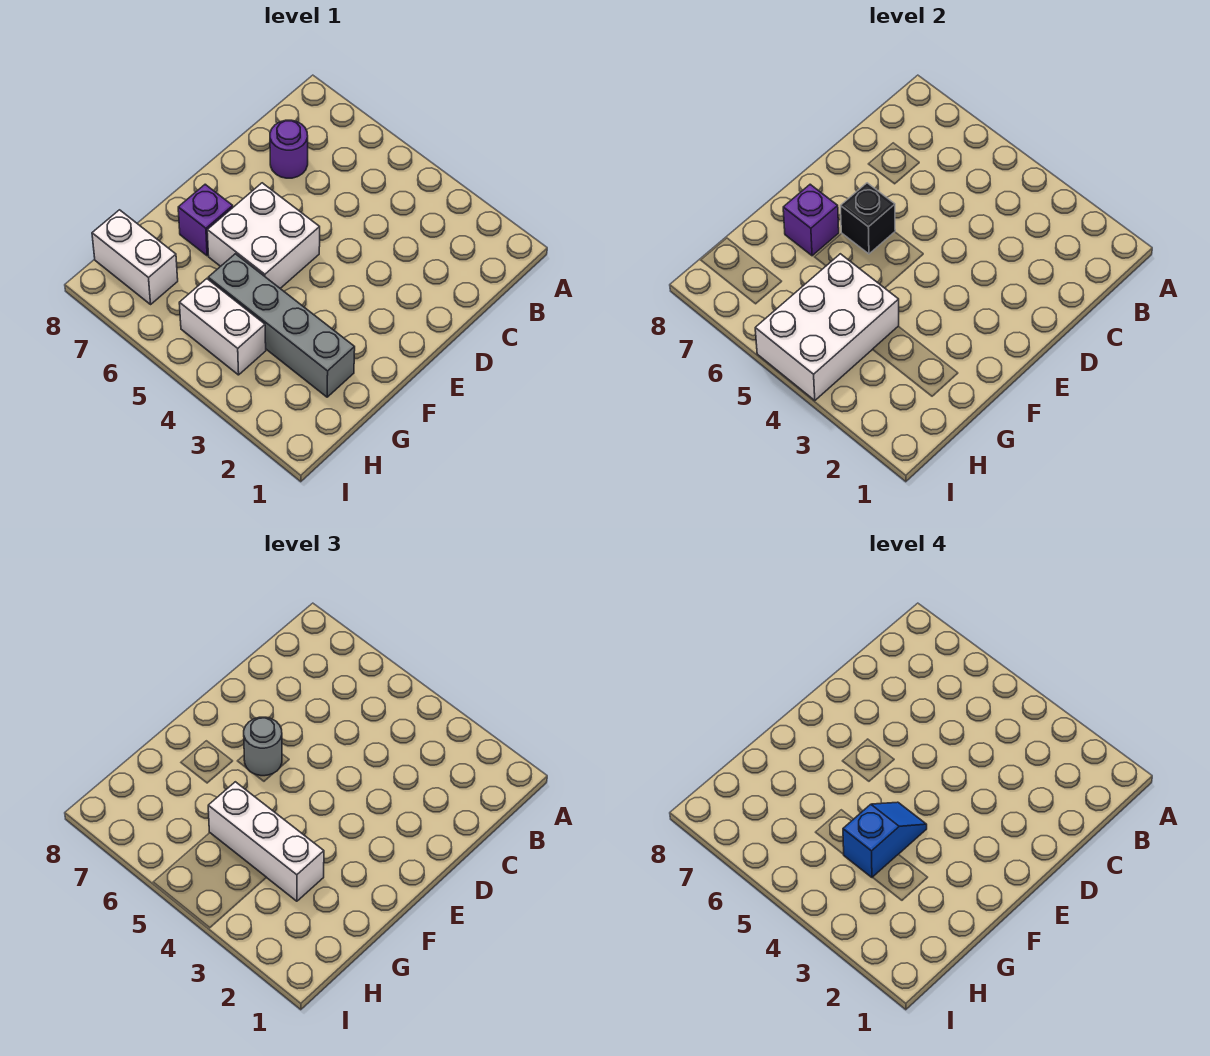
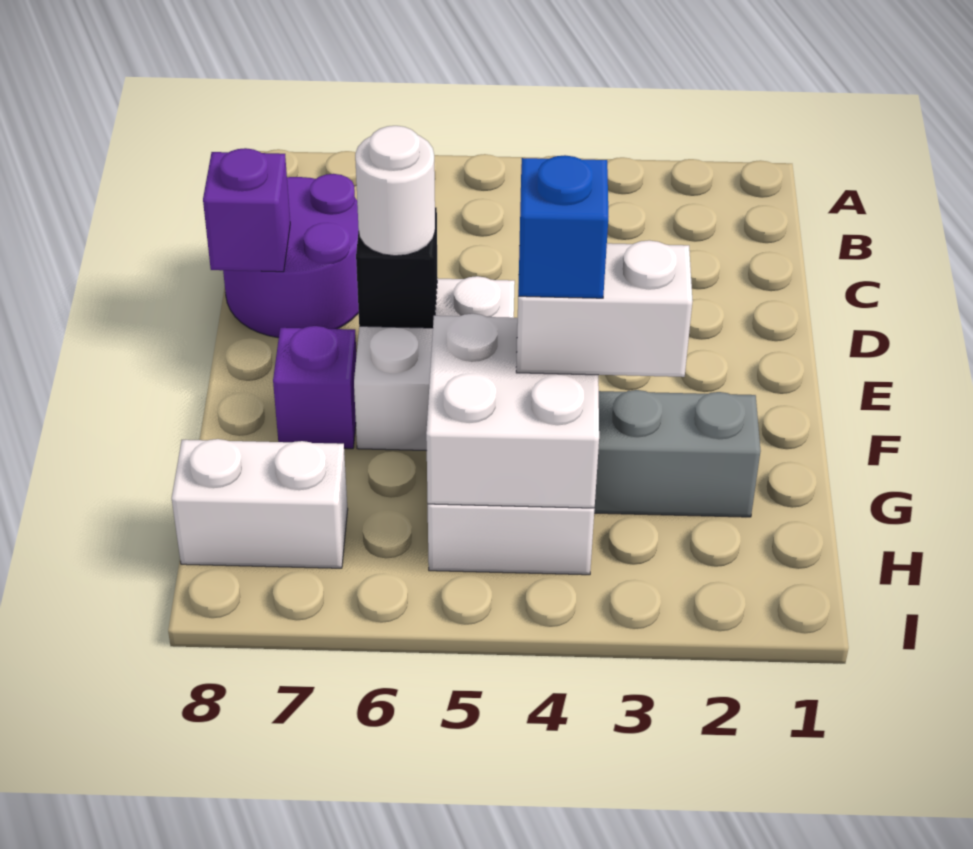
purple 1x1 round brick [270,120,308,178] -> purple 2x2 round brick [223,174,359,338]
grey 1x1 round brick [244,717,282,776] -> white 1x1 round brick [355,126,435,256]
purple 1x1 brick [783,184,839,256] -> purple 1x1 brick moved to [203,148,290,272]
white 1x3 brick [208,782,324,901] -> white 1x2 brick [516,240,692,377]
white 2x3 brick [755,254,899,401] -> white 2x2 brick [426,314,599,508]

